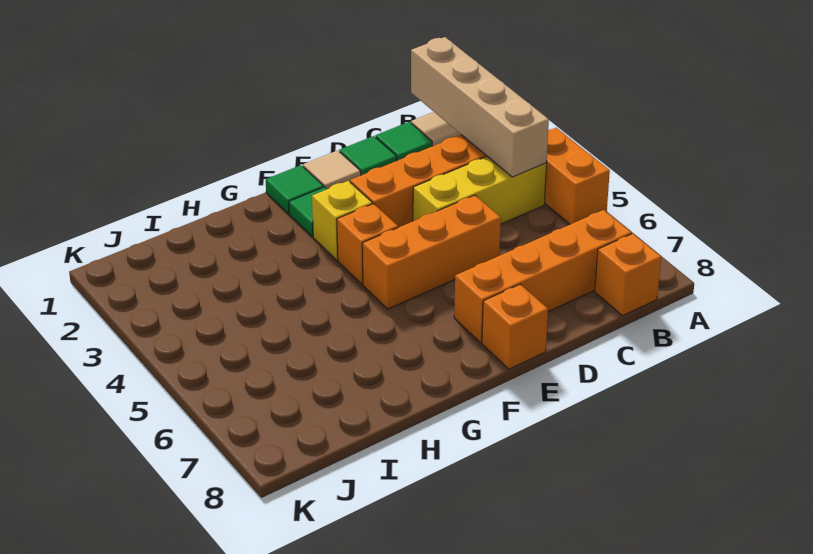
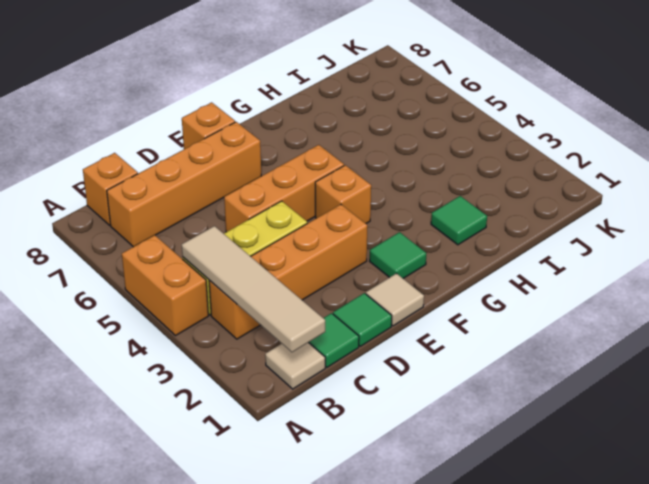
tan 1x4 brick [411,37,549,177] -> tan 1x4 tile [182,226,325,352]
green 1x1 tile [266,165,324,214] -> green 1x1 tile moved to [431,196,487,245]
yellow 1x1 brick [312,181,372,260] -> none

